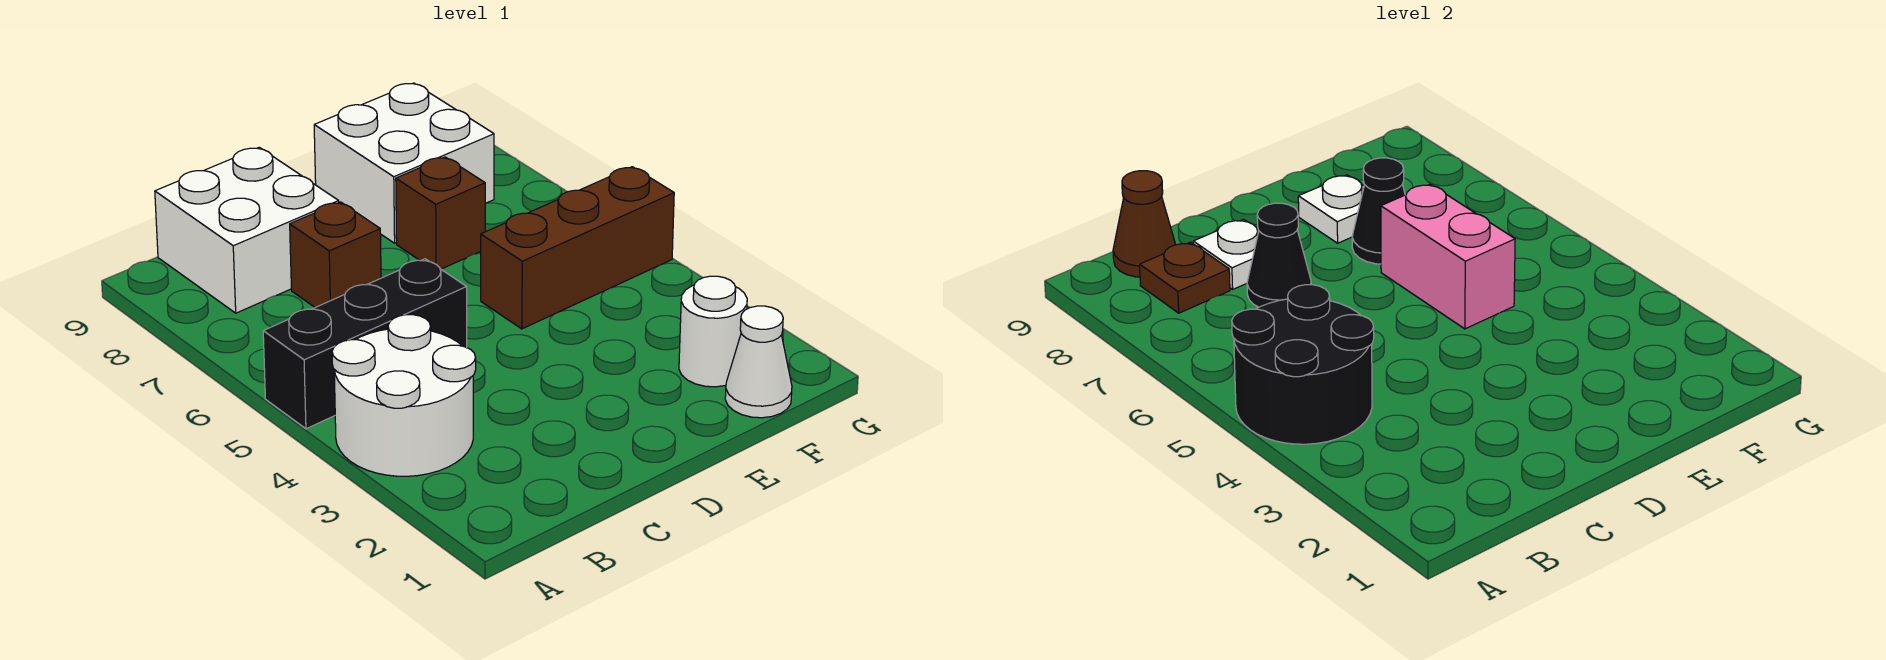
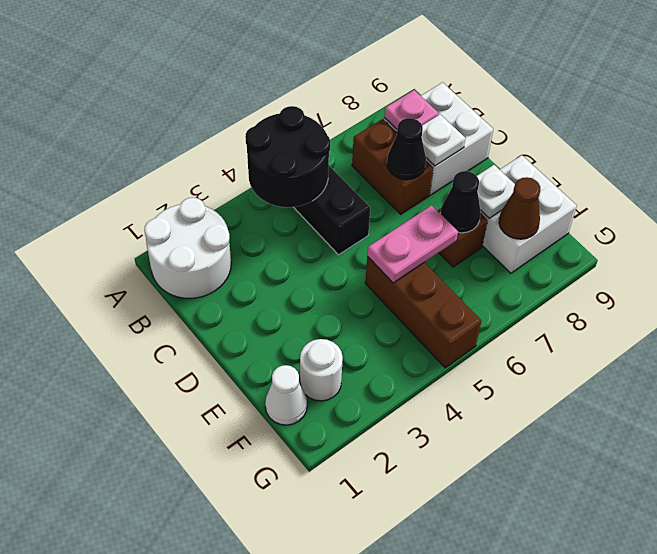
white 2x2 round brick [332,315,476,476] -> white 2x2 round brick moved to [144,198,231,298]
brown 1x1 plate [1140,242,1230,313] -> pink 1x1 plate [384,90,439,129]
brown 1x1 cone [1113,171,1176,277] -> brown 1x1 cone moved to [499,177,540,239]
brown 1x1 brick [290,202,381,307] -> brown 1x2 brick [352,119,433,214]
pink 1x2 brick [1381,184,1515,329] -> pink 1x2 plate [367,205,458,283]

